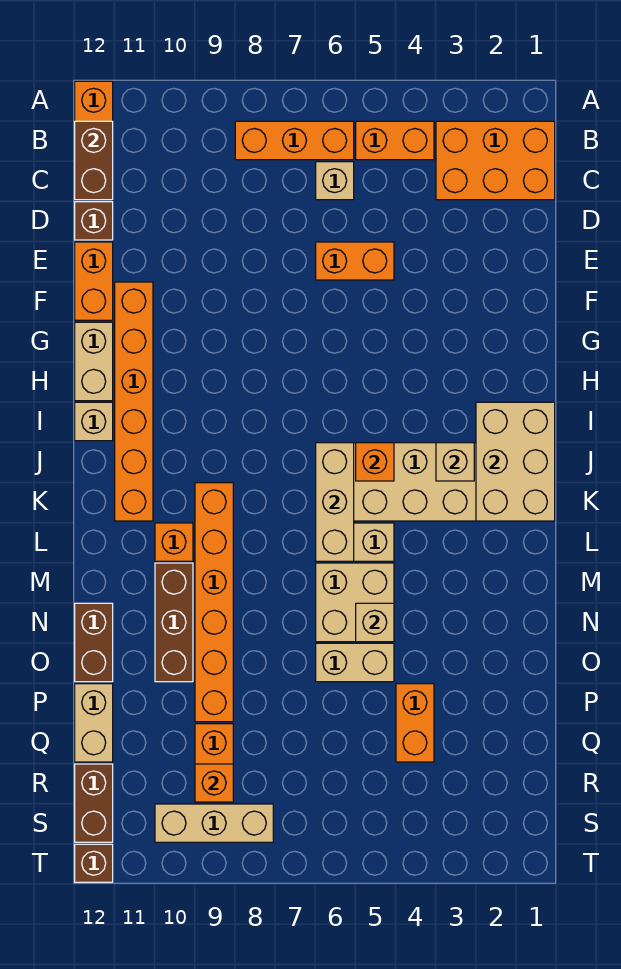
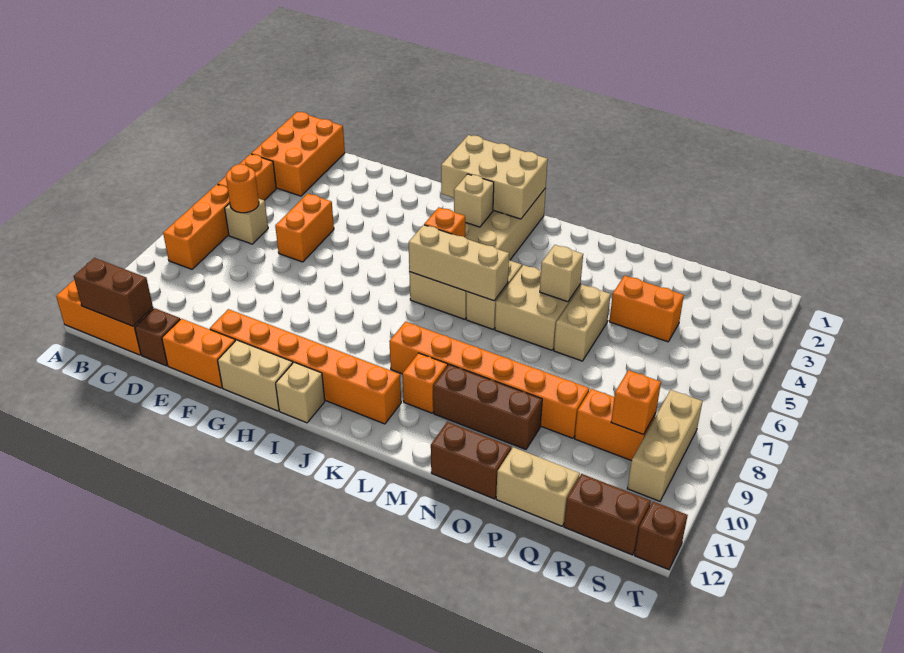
none -> orange 1x1 round brick [226,164,259,213]

